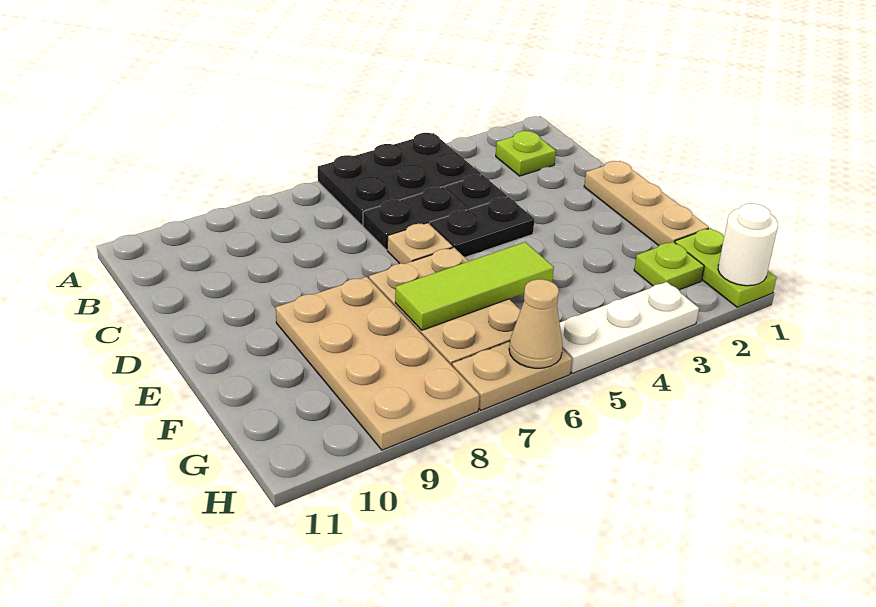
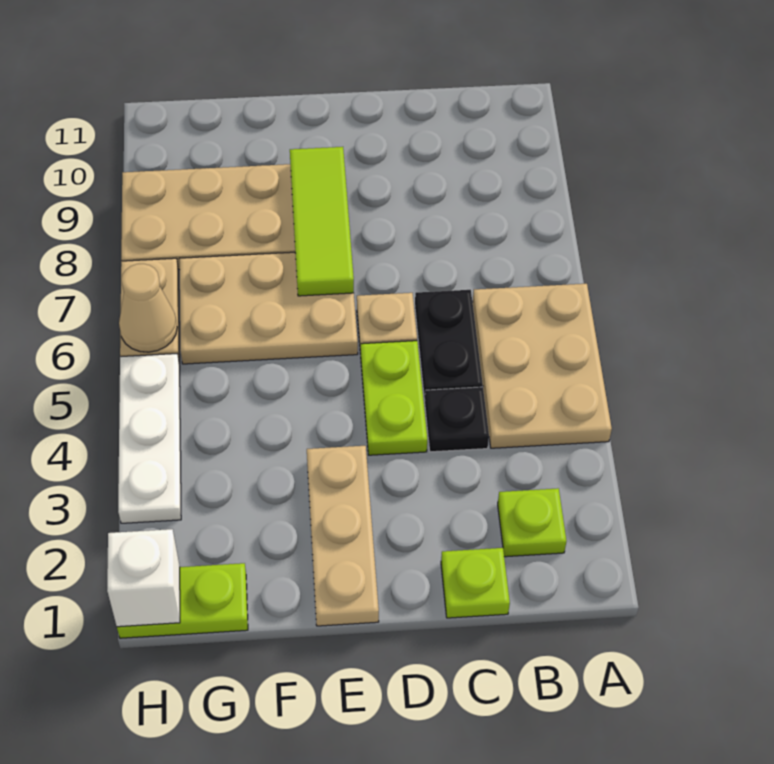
black 2x3 plate [318,133,481,226] -> tan 2x3 plate [473,284,612,448]
tan 1x3 plate [584,161,709,246] -> tan 1x3 plate turned to [307,446,379,626]
black 1x2 plate [430,197,534,257] -> lime 1x2 plate [361,341,427,455]
lime 1x3 tile [395,242,554,330] -> lime 1x3 tile moved to [290,147,354,296]
lime 1x1 plate [634,242,704,290] -> lime 1x1 plate moved to [441,548,510,618]
white 1x1 round brick [718,203,778,286] -> white 1x1 brick [107,529,180,627]

